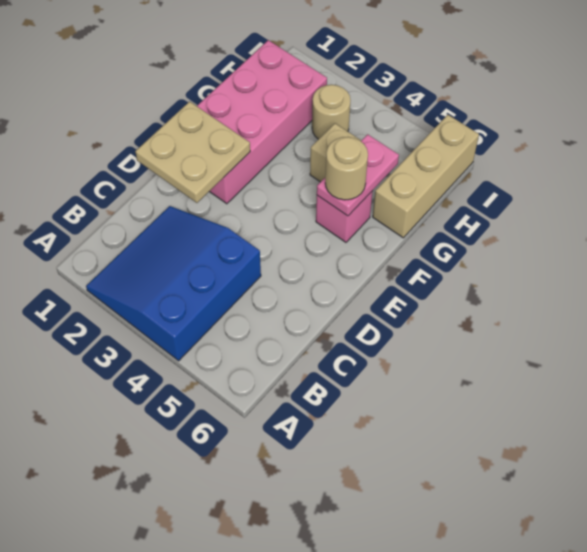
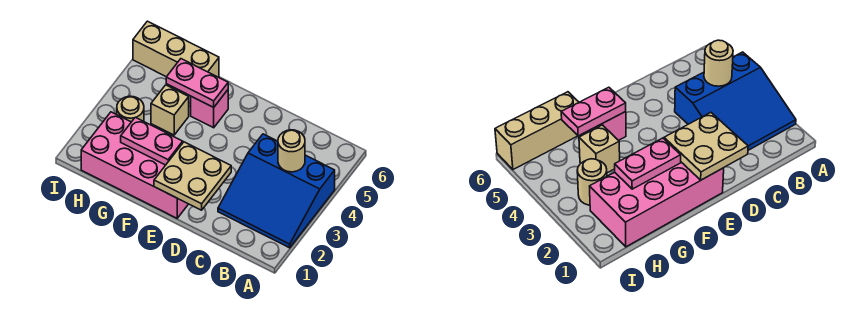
none -> pink 1x2 plate [121,117,183,165]
tan 1x1 round brick [325,137,368,200] -> tan 1x1 round brick moved to [278,130,305,172]

